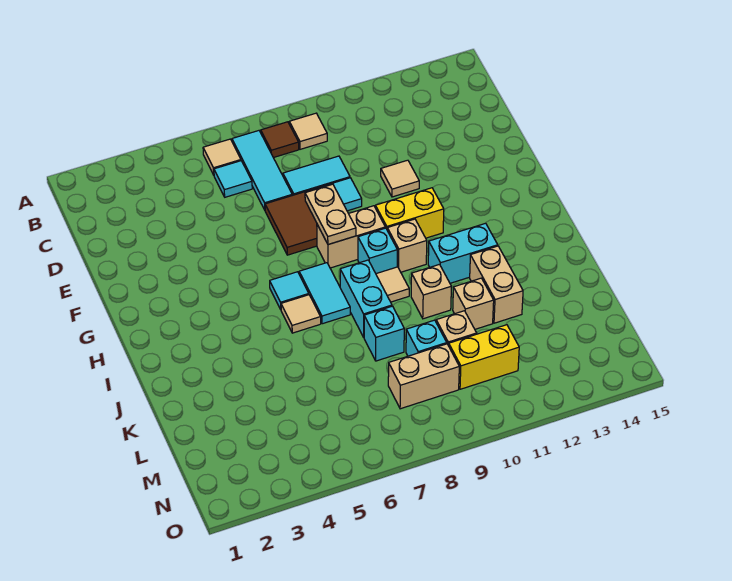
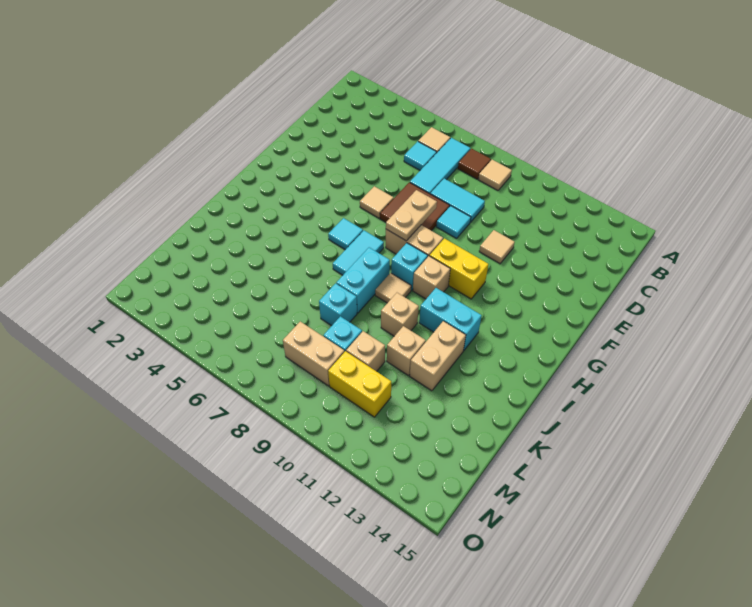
tan 1x1 tile [281,295,321,333] -> tan 1x1 tile moved to [360,186,394,218]

